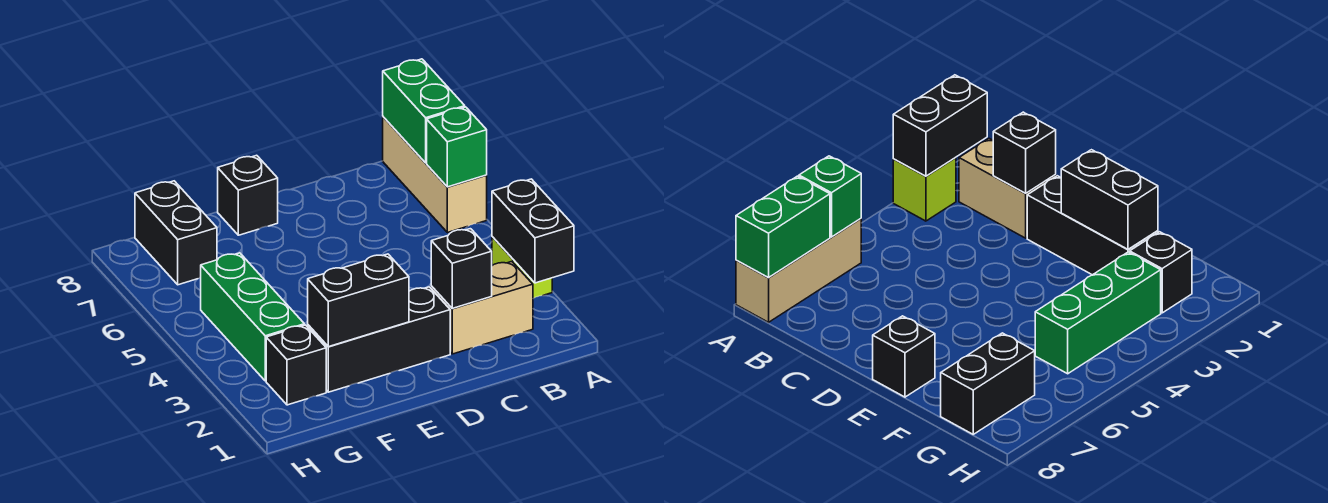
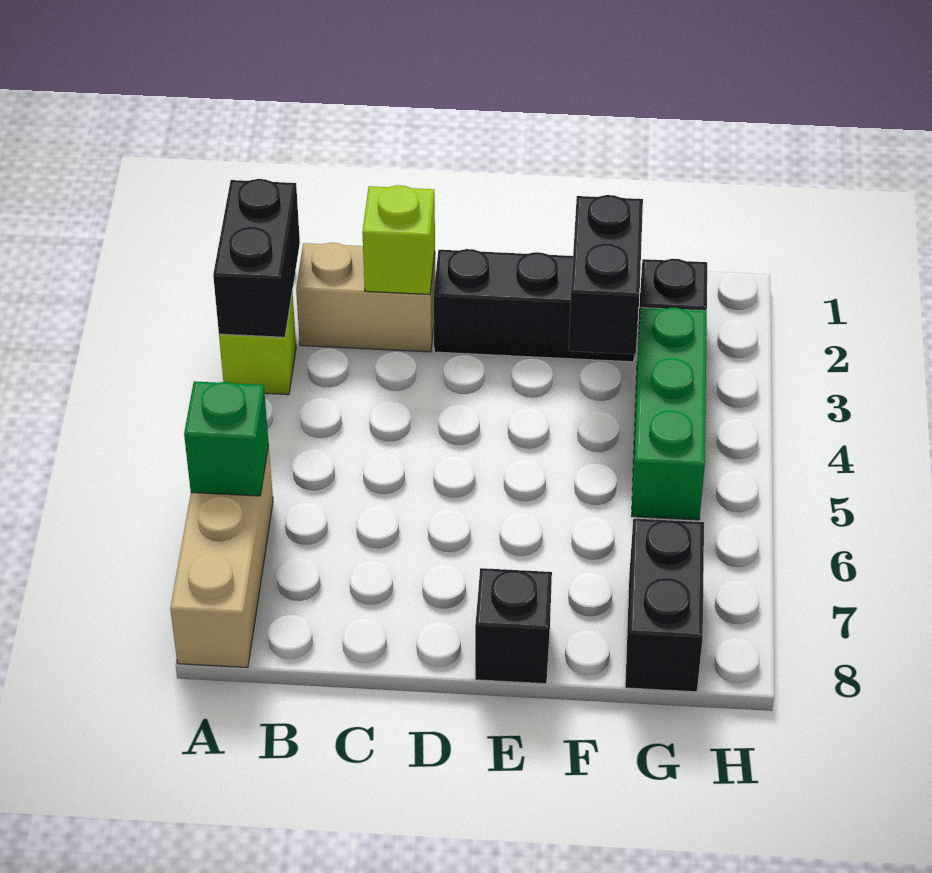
green 1x2 brick [383,59,465,163] -> none
black 1x1 brick [431,229,492,308] -> lime 1x1 brick [362,185,435,295]
black 1x2 brick [308,254,409,347] -> black 1x2 brick turned to [569,195,643,354]

